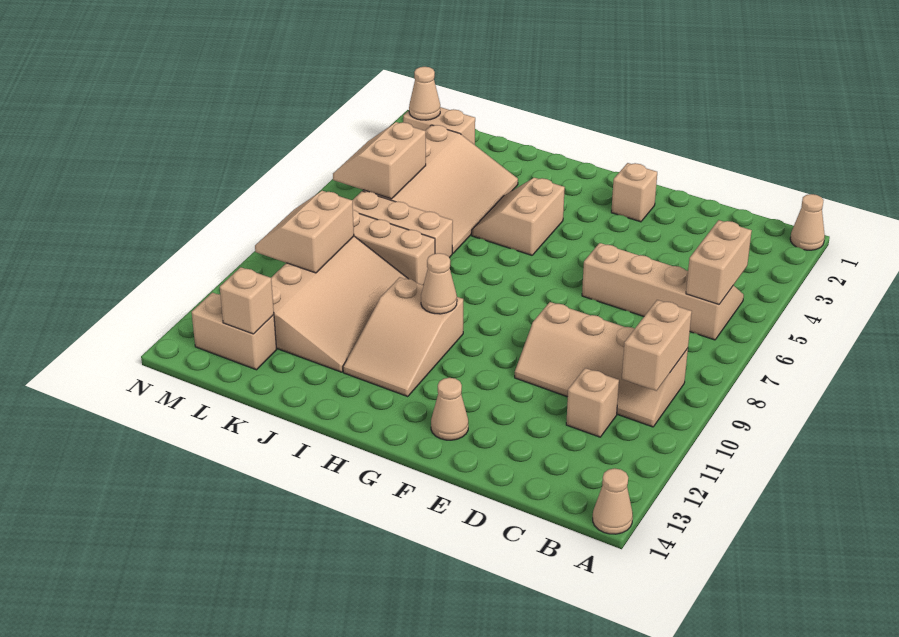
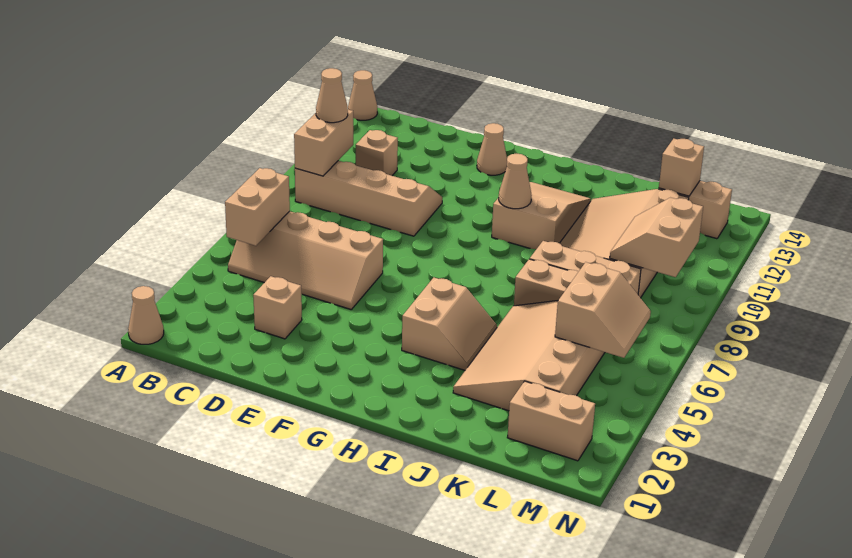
tan 1x1 brick [611,163,657,222] -> tan 1x1 brick moved to [253,276,302,339]
tan 2x2 slope [255,191,354,273] -> tan 2x2 slope turned to [610,198,703,277]
tan 1x1 cone [409,67,440,120] -> tan 1x1 cone moved to [316,68,348,123]

